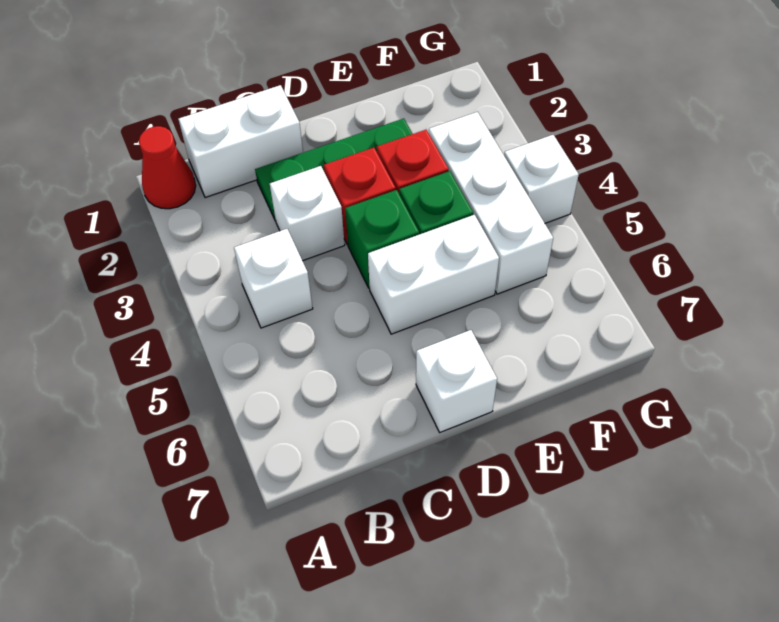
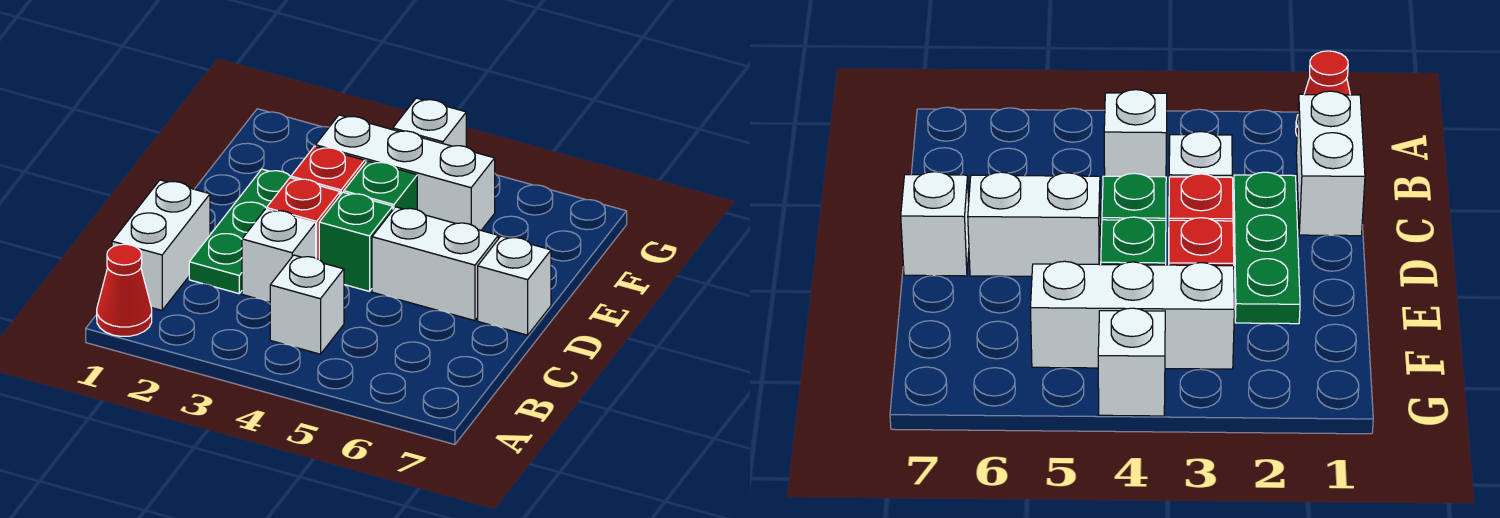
white 1x2 brick [368,215,499,334] -> white 1x2 brick turned to [372,207,498,321]

